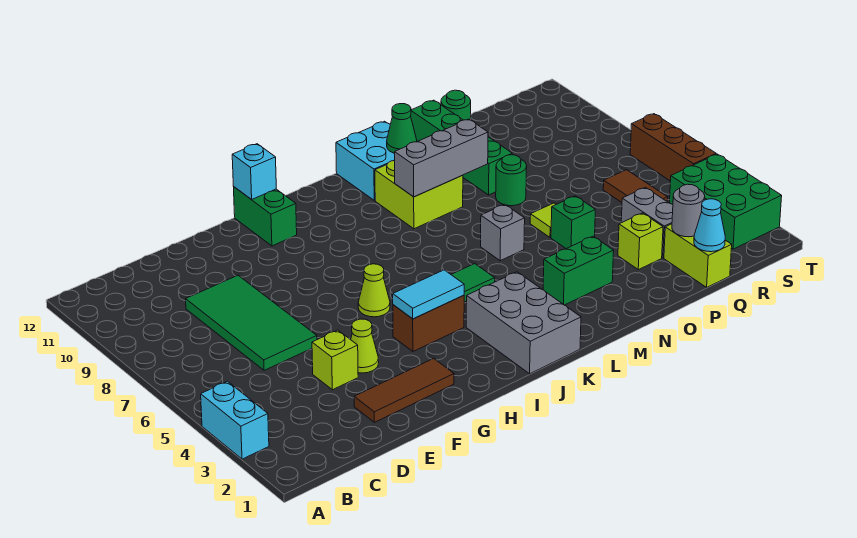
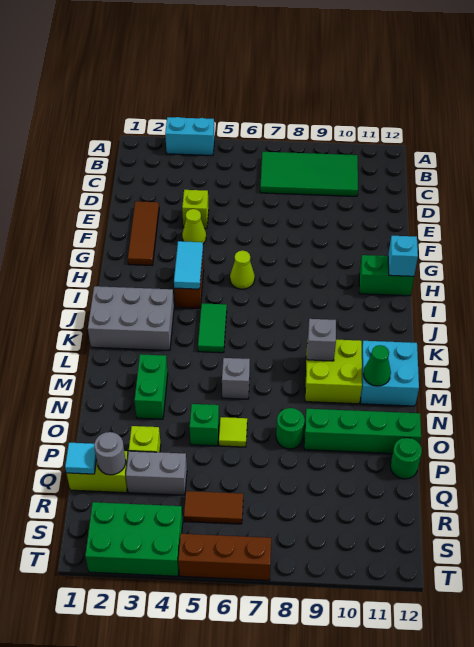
green 2x4 tile [186,275,317,370] -> green 2x4 tile moved to [260,152,358,196]
grey 1x3 brick [395,119,488,197] -> grey 1x1 brick [307,319,336,361]
cyan 1x1 cone [694,199,725,252] -> cyan 1x1 tile [65,443,97,474]

